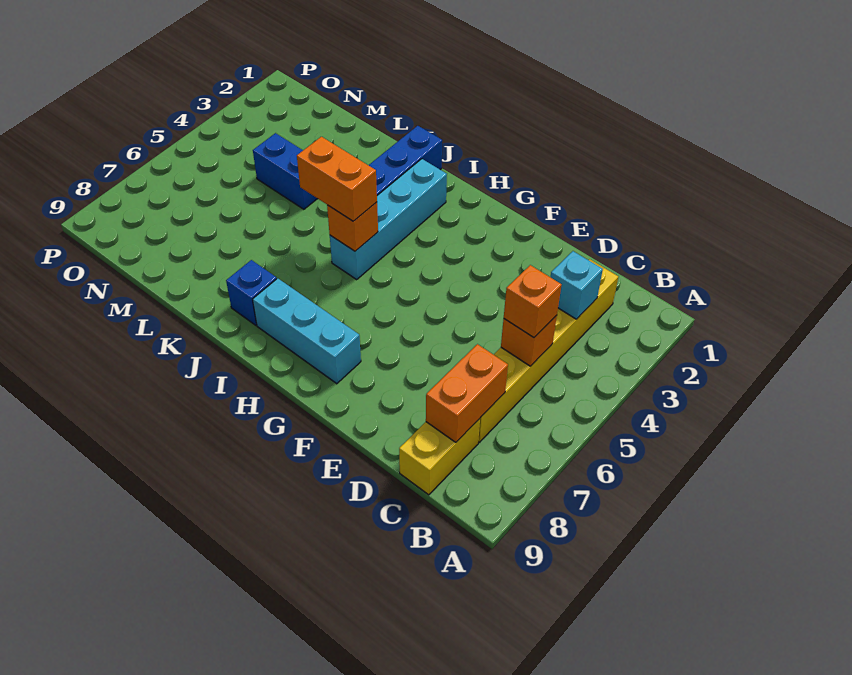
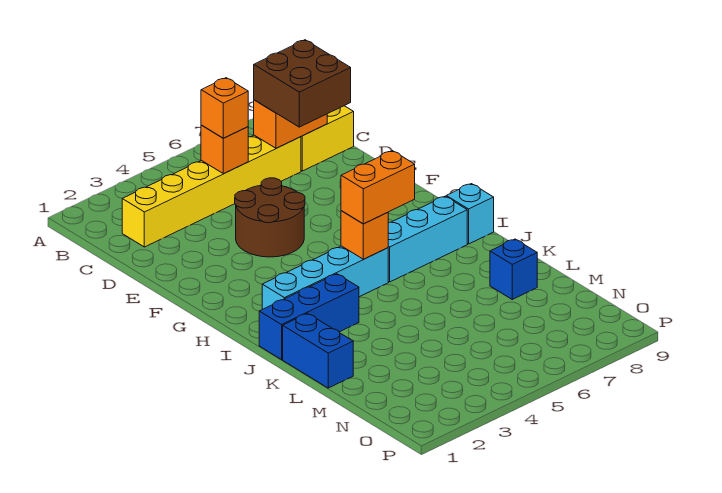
cyan 1x1 brick [551,251,603,319] -> cyan 1x1 brick moved to [446,184,494,244]
none -> brown 2x2 brick [254,40,351,127]
none -> brown 2x2 round brick [235,178,305,257]
cyan 1x3 brick [253,278,361,384] -> cyan 1x3 brick turned to [388,196,467,282]
orange 1x2 brick [297,137,377,221] -> orange 1x2 brick turned to [341,151,415,224]
blue 1x1 brick [226,260,277,325] -> blue 1x1 brick moved to [490,239,537,299]
blue 1x2 brick [253,133,317,209] -> blue 1x2 brick moved to [283,313,353,388]

